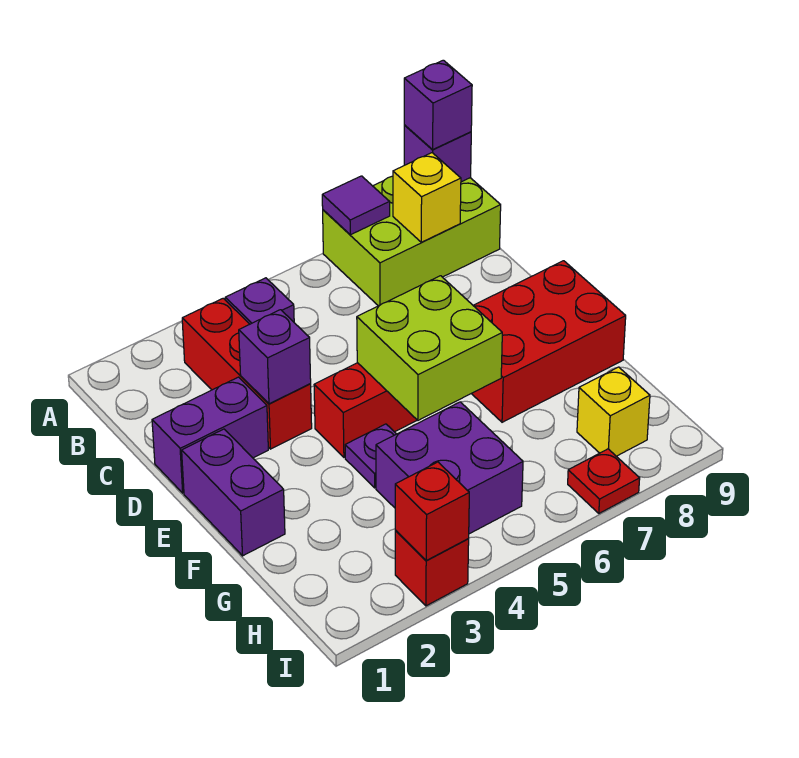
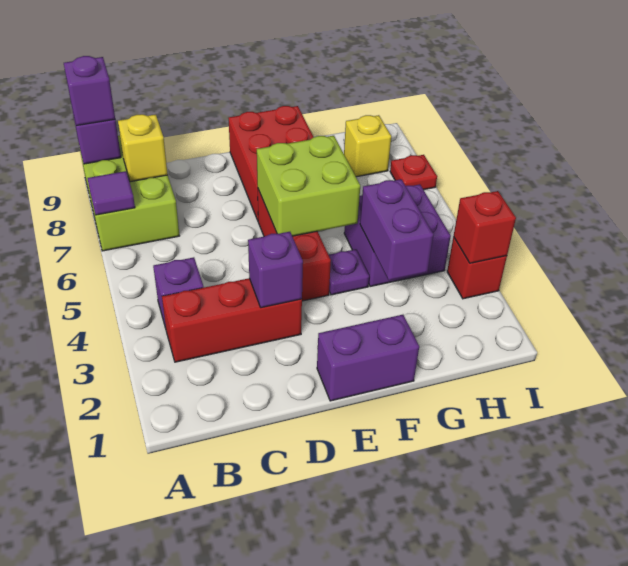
purple 1x2 brick [152,377,268,493] -> purple 1x2 brick moved to [360,179,433,280]

